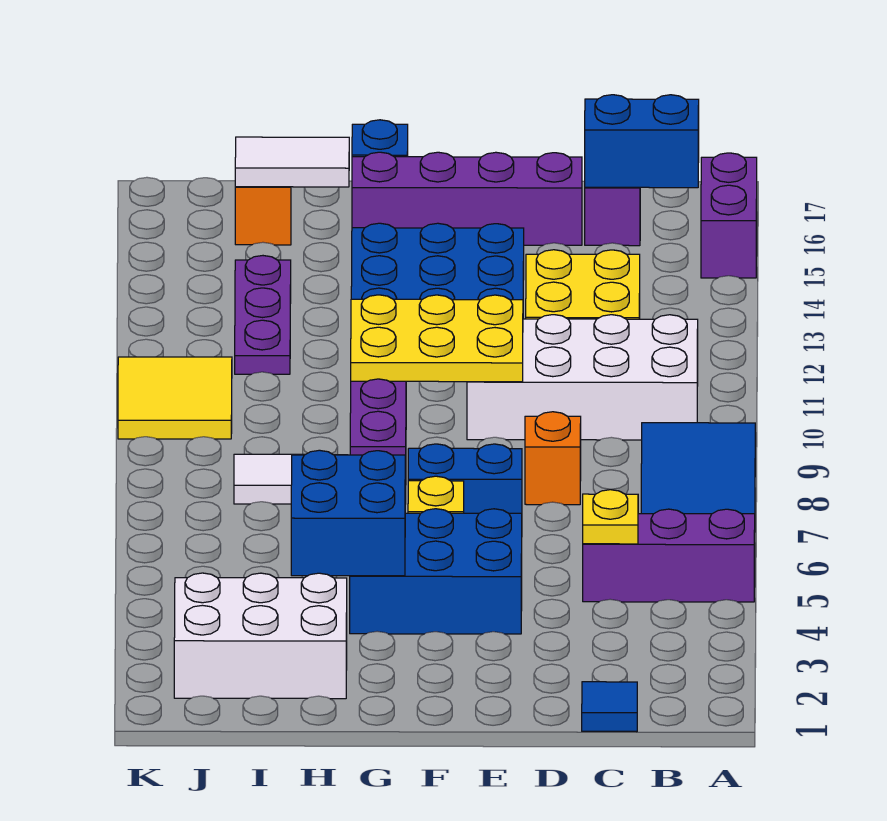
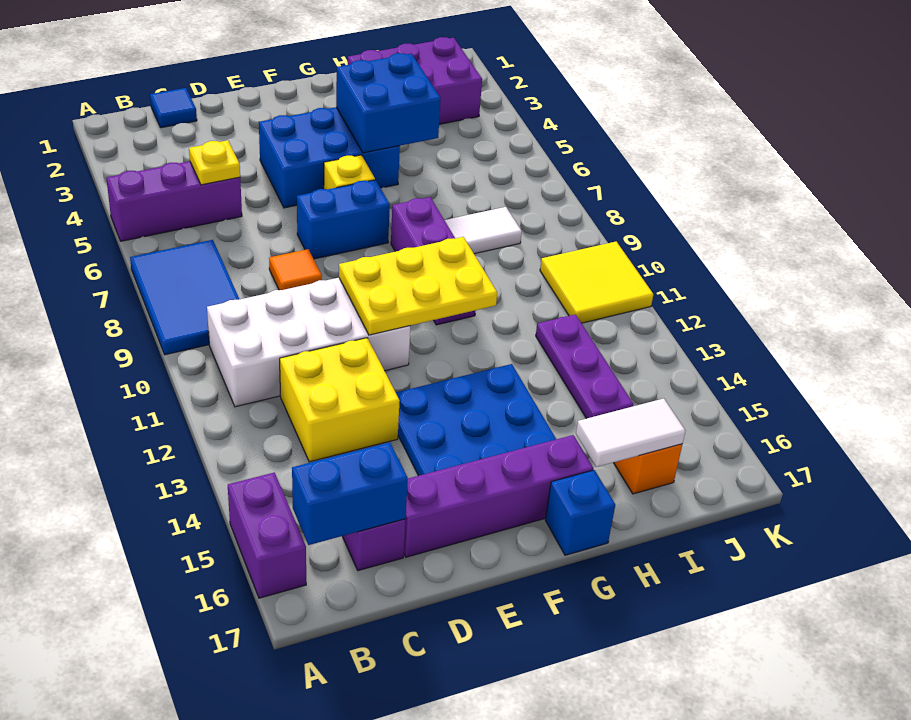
orange 1x1 brick [525,412,581,505] -> orange 1x1 tile [269,249,322,290]
white 2x3 brick [174,573,347,699] -> purple 2x3 brick [348,37,482,124]

